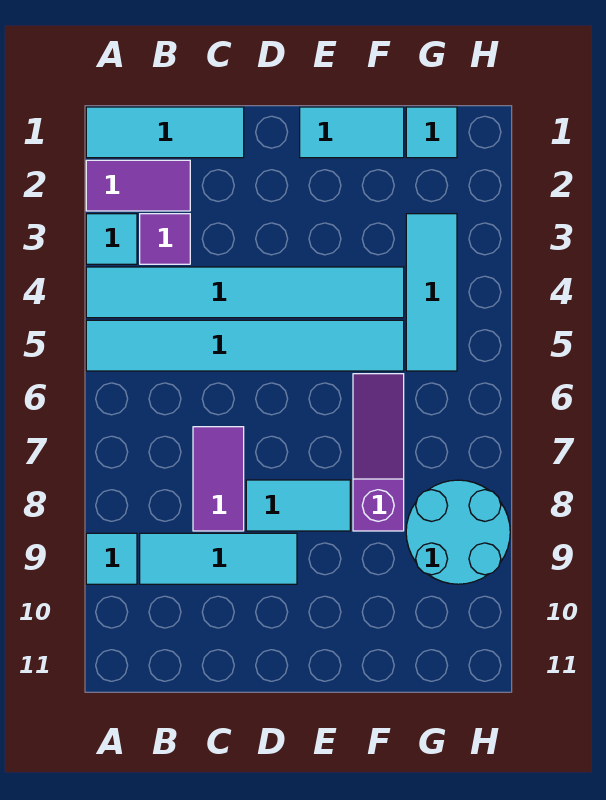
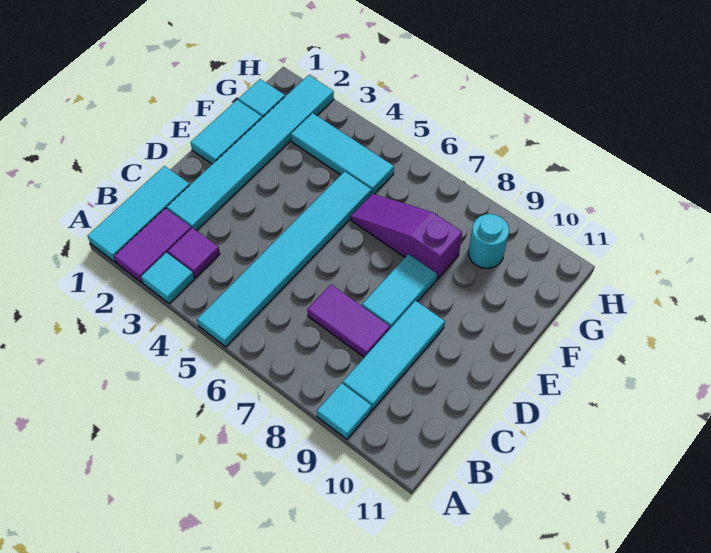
cyan 1x6 tile [86,267,404,318] -> cyan 1x6 tile moved to [167,75,334,231]
cyan 2x2 round brick [406,480,510,584] -> cyan 1x1 round brick [468,214,509,268]

